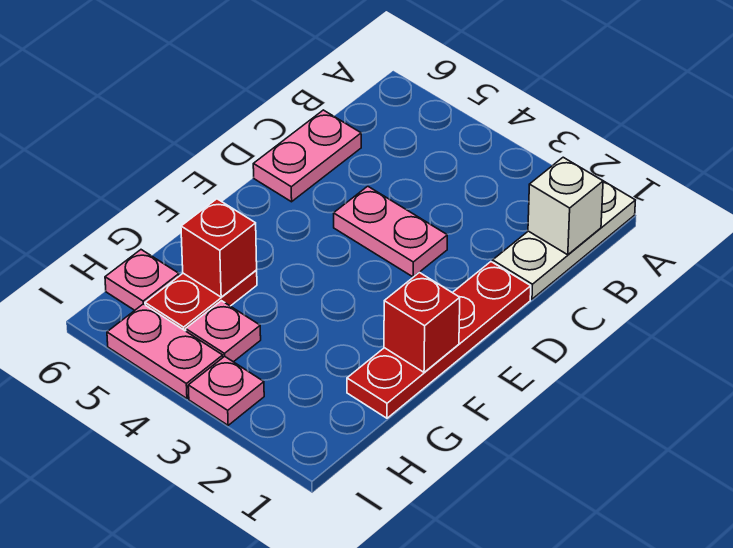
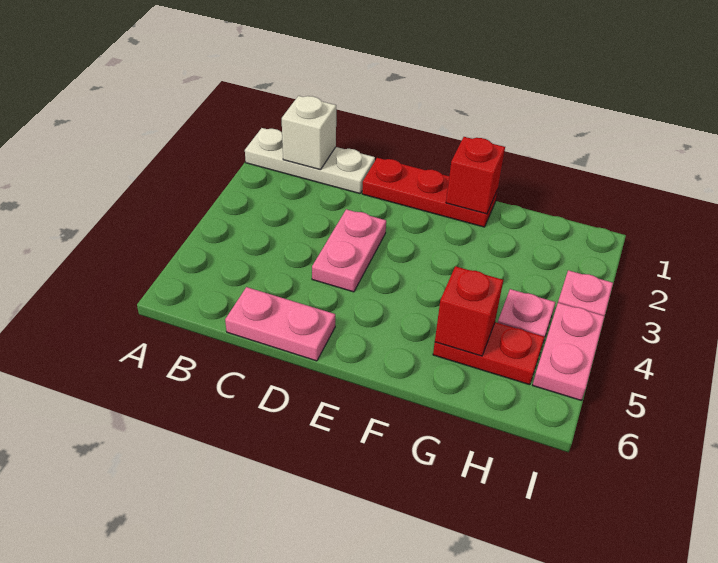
red 1x4 plate [347,262,531,418] -> red 1x3 plate [362,158,498,227]
pink 1x1 plate [105,250,179,310] -> none

